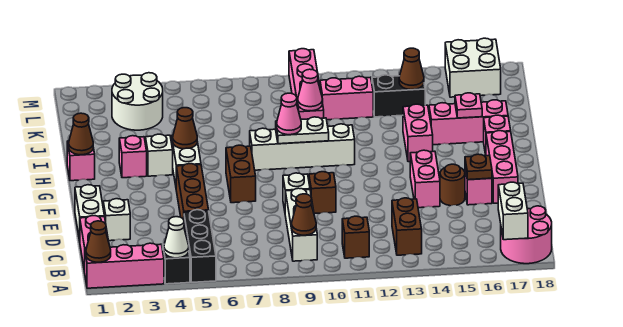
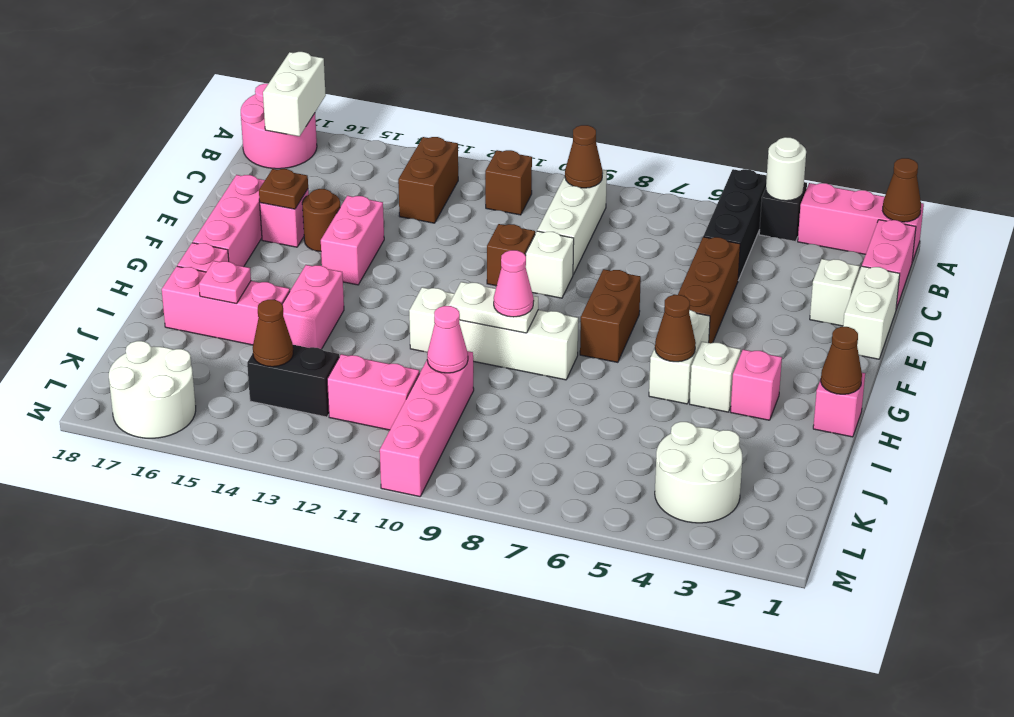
white 1x1 cone [164,217,189,258] -> white 1x1 round brick [766,137,806,201]
white 2x2 brick [445,38,501,97] -> white 2x2 round brick [109,341,196,438]

